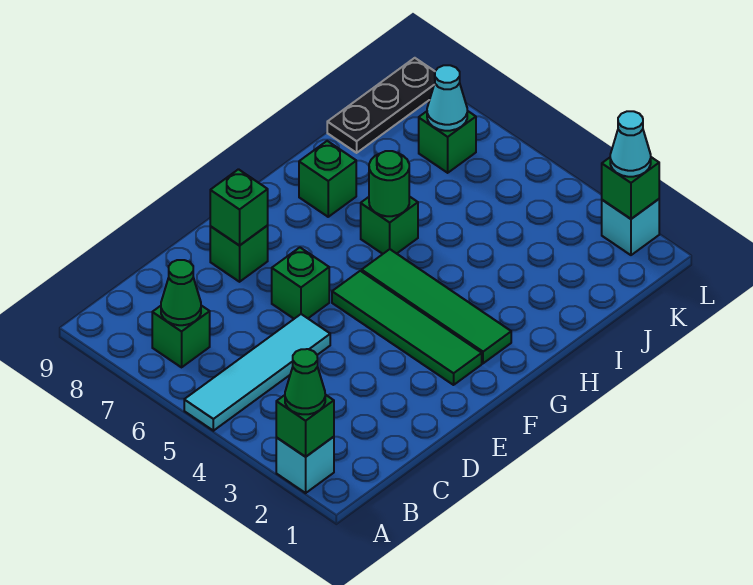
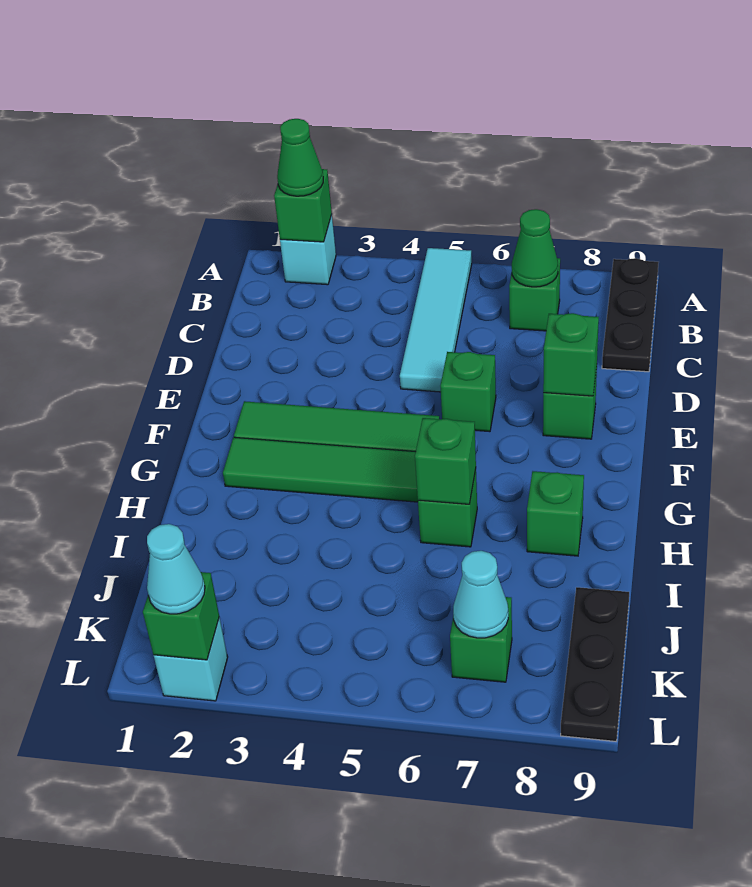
none -> black 1x3 plate [602,258,658,372]
green 1x1 round brick [369,151,409,216] -> green 1x1 brick [415,418,476,504]

